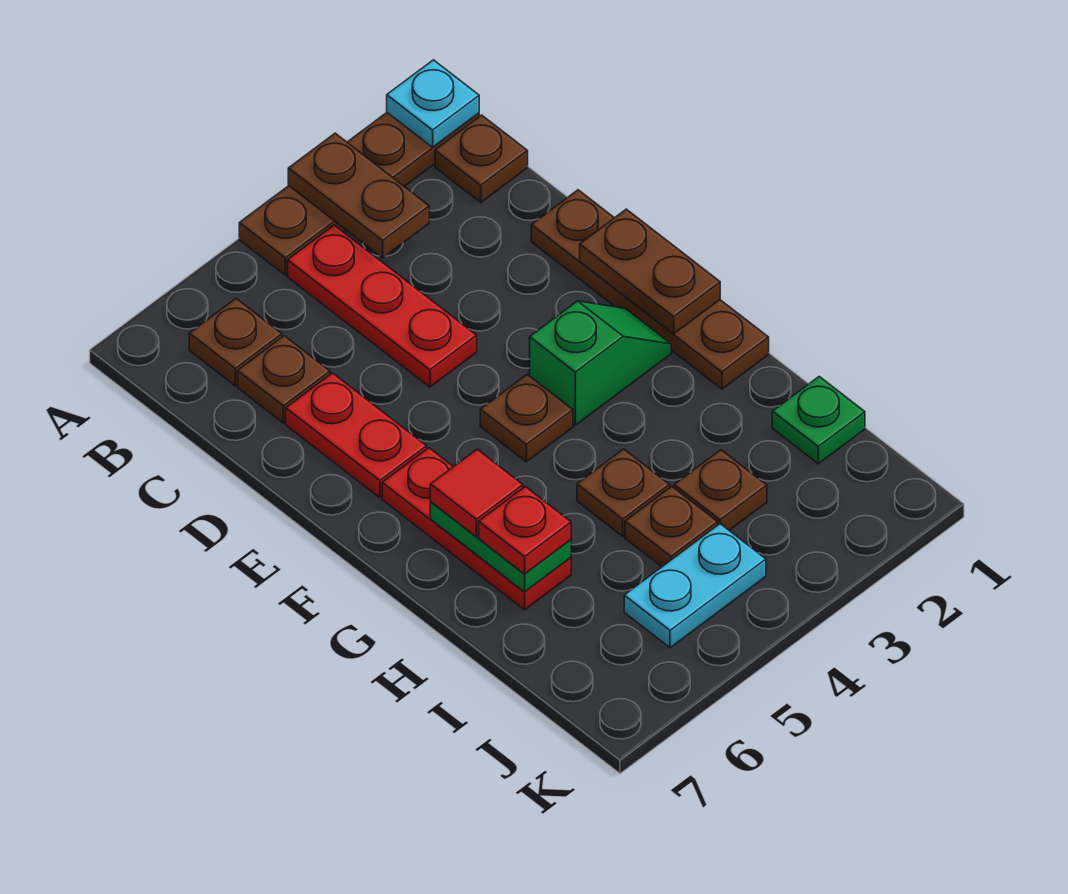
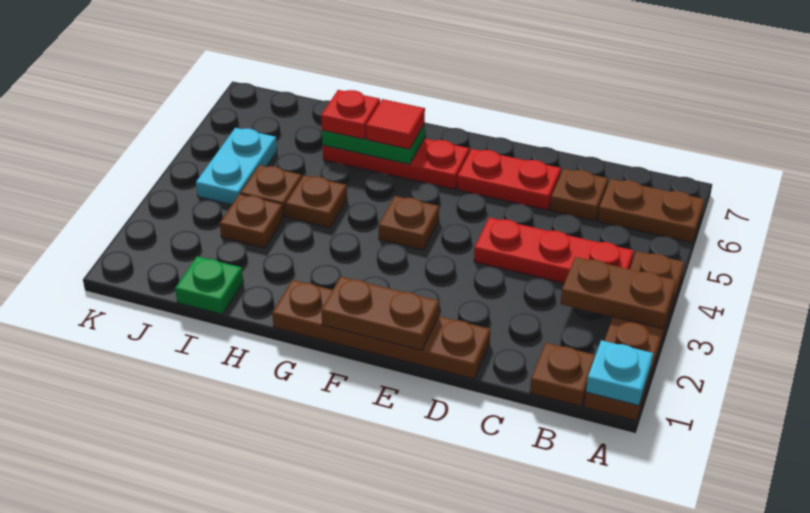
brown 1x1 plate [189,299,282,386] -> brown 1x2 plate [598,179,704,243]
green 1x2 slope [530,301,671,425] -> none

